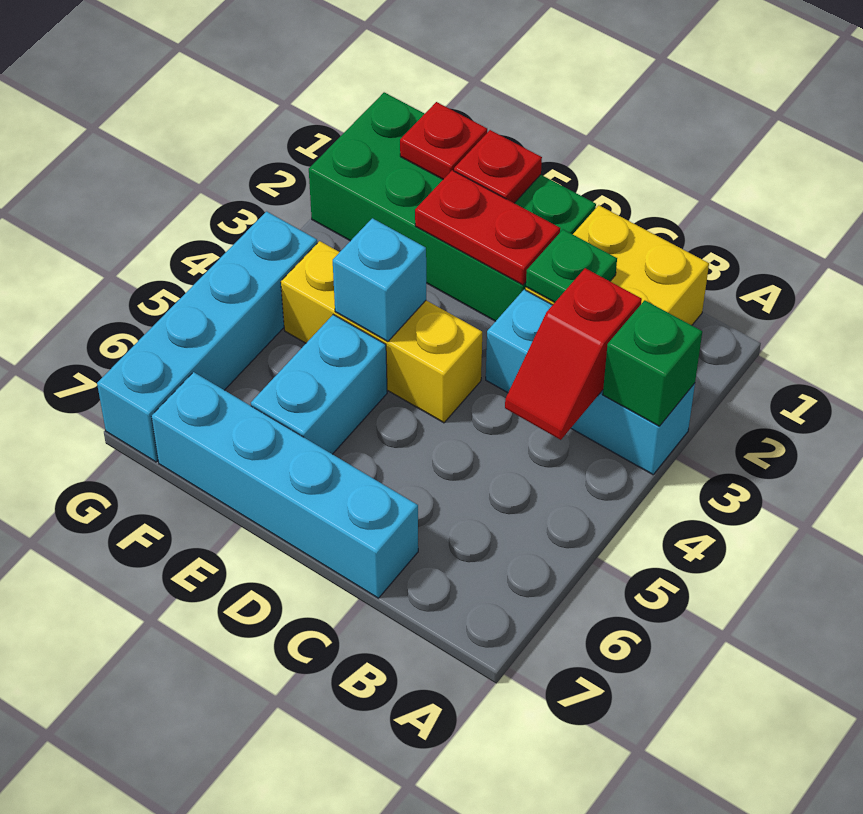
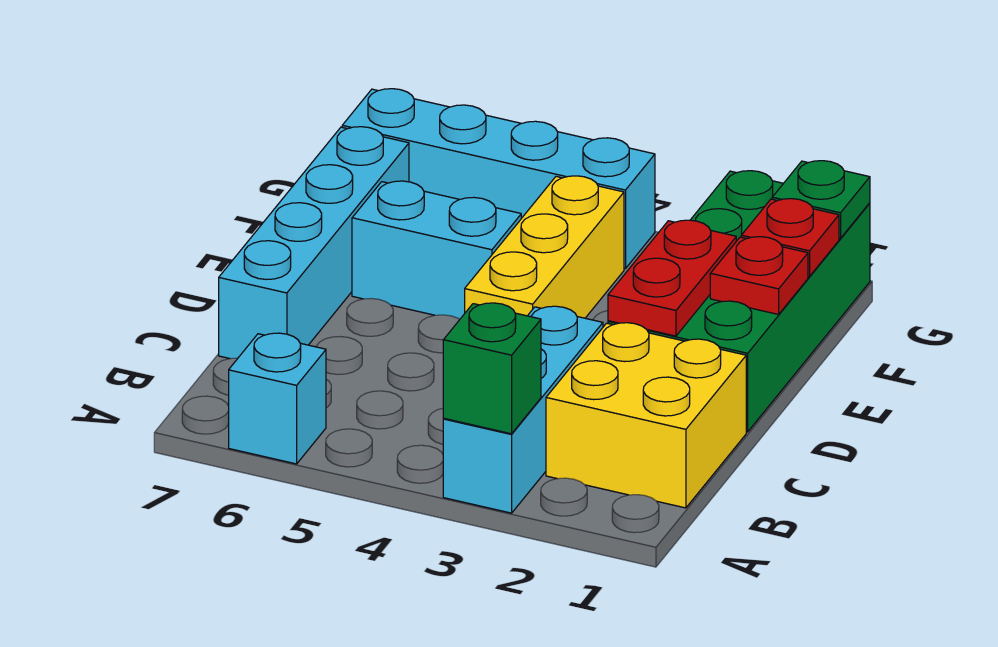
red 1x2 slope [505,268,642,440] -> none
green 1x1 plate [526,230,617,303] -> green 1x1 plate moved to [772,161,870,238]
cyan 1x1 brick [333,218,426,342] -> cyan 1x1 brick moved to [229,333,326,464]

